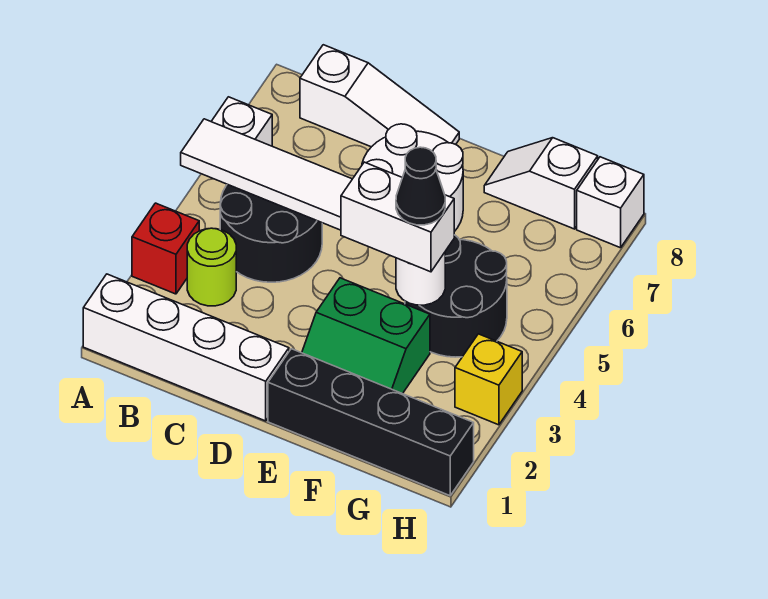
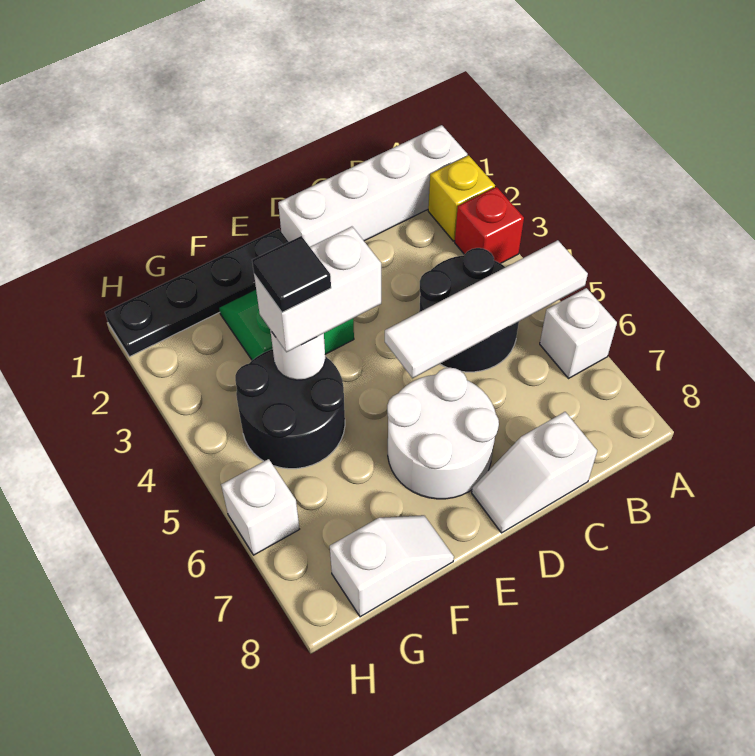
lime 1x1 round brick [187,228,236,306] -> none
white 1x3 slope [300,45,459,147] -> white 1x2 slope [472,412,597,533]
black 1x4 brick [268,349,474,496] -> black 1x4 plate [105,229,289,357]
black 1x1 cone [396,147,445,225] -> black 1x1 tile [252,236,331,312]
yellow 1x1 brick [455,334,522,425] -> yellow 1x1 brick moved to [428,155,495,241]
white 1x1 brick [577,157,644,248] -> white 1x1 brick moved to [221,459,299,555]

